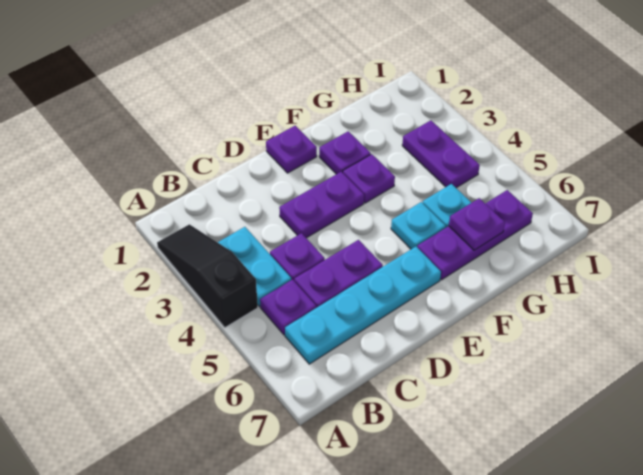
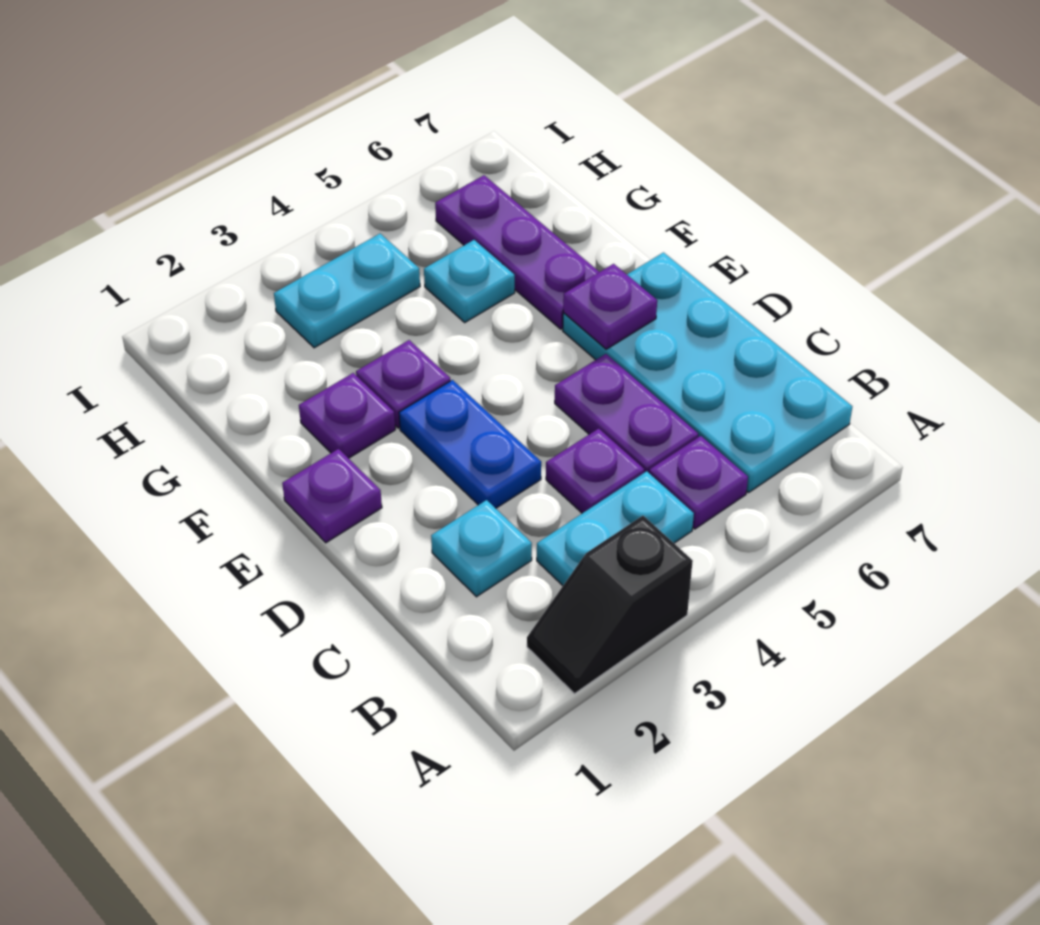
black 1x3 slope [157,224,258,327] -> black 1x2 slope [527,516,693,694]
cyan 1x4 plate [285,247,441,364] -> cyan 2x4 plate [563,253,852,493]
purple 1x2 plate [279,172,364,238] -> blue 1x2 plate [399,380,541,508]
cyan 1x1 plate [391,202,446,249] -> cyan 1x1 plate moved to [431,500,532,597]
purple 1x1 plate [449,198,505,250] -> purple 1x1 plate moved to [563,264,657,349]
purple 1x2 plate [402,120,480,188] -> cyan 1x2 plate [274,234,420,348]

